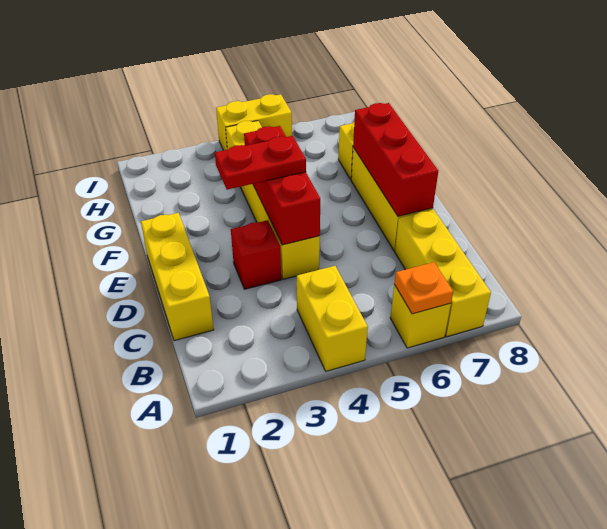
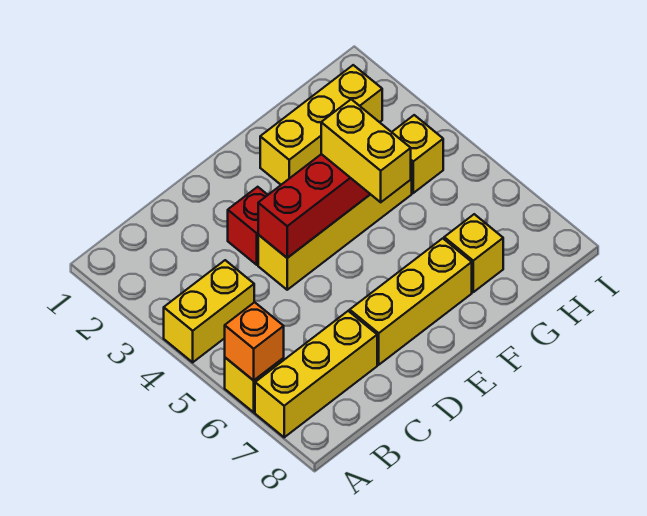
orange 1x1 plate [394,262,453,314] -> orange 1x1 brick [225,302,284,380]
yellow 1x3 brick [141,213,214,341] -> yellow 1x3 brick moved to [260,65,382,185]
red 1x3 brick [353,103,438,216] -> none
red 1x2 plate [215,136,306,190] -> none
yellow 1x2 brick [216,94,292,150] -> yellow 1x2 brick moved to [321,99,411,202]

